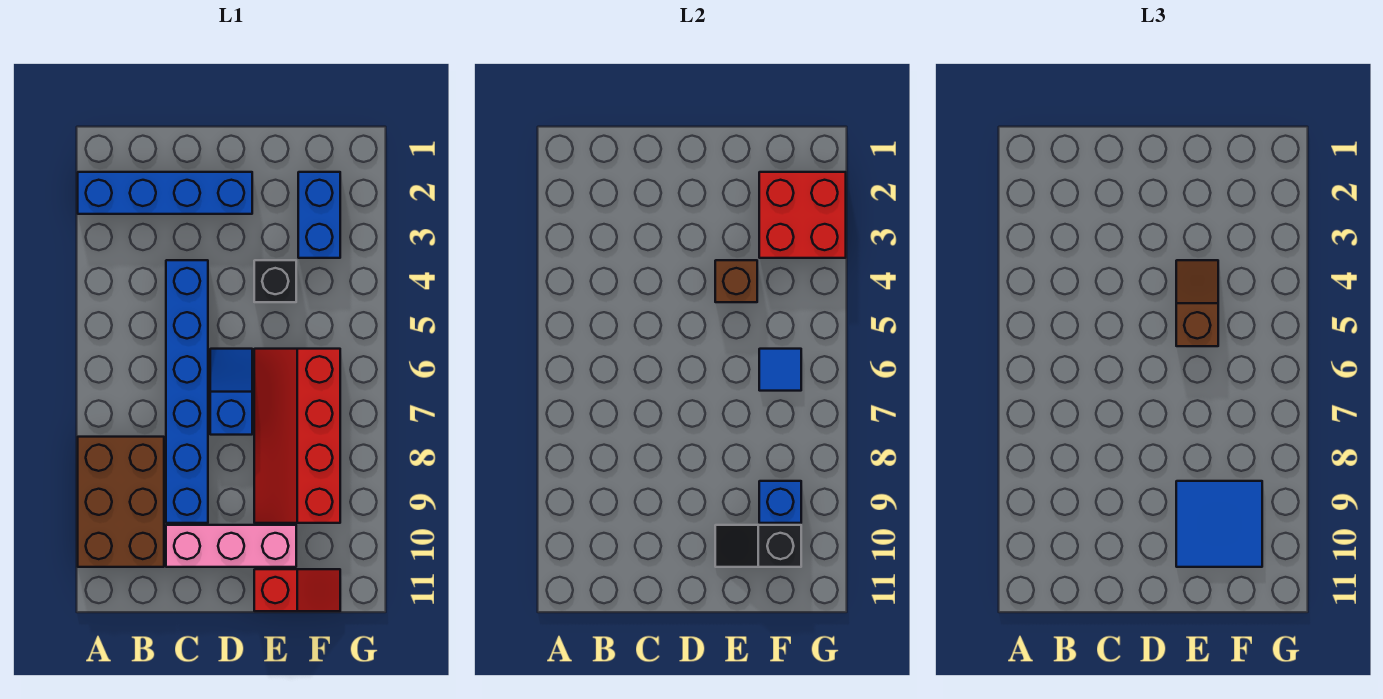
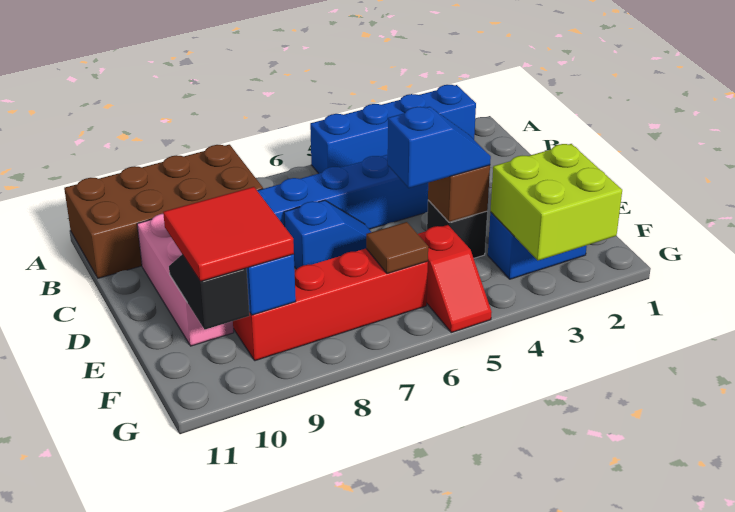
blue 1x4 brick [78,172,252,214] -> blue 1x4 brick turned to [310,85,476,174]
brown 2x3 brick [78,437,164,567] -> brown 2x4 brick [64,145,263,278]
brown 1x2 slope [1176,260,1218,346] -> blue 1x2 slope [388,107,491,188]
blue 2x2 tile [1176,481,1262,567] -> red 2x2 tile [163,187,294,281]
red 1x2 slope [254,569,340,611] -> red 1x2 slope moved to [418,225,492,333]
red 2x2 brick [759,172,846,258] -> lime 2x2 brick [490,144,622,261]
blue 1x1 tile [759,349,801,391] -> brown 1x1 tile [366,222,428,274]

